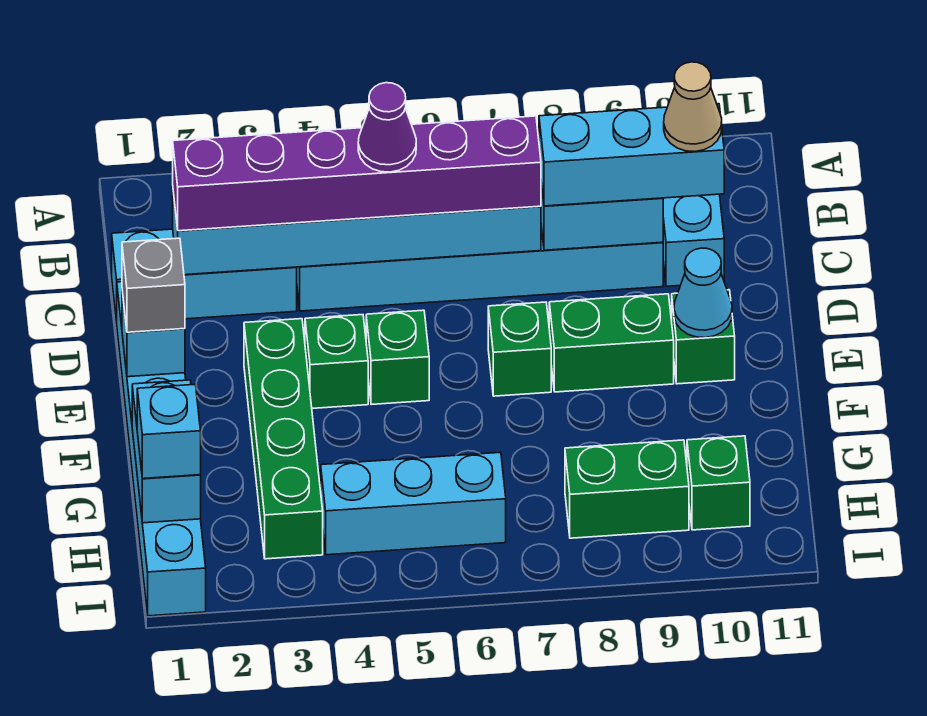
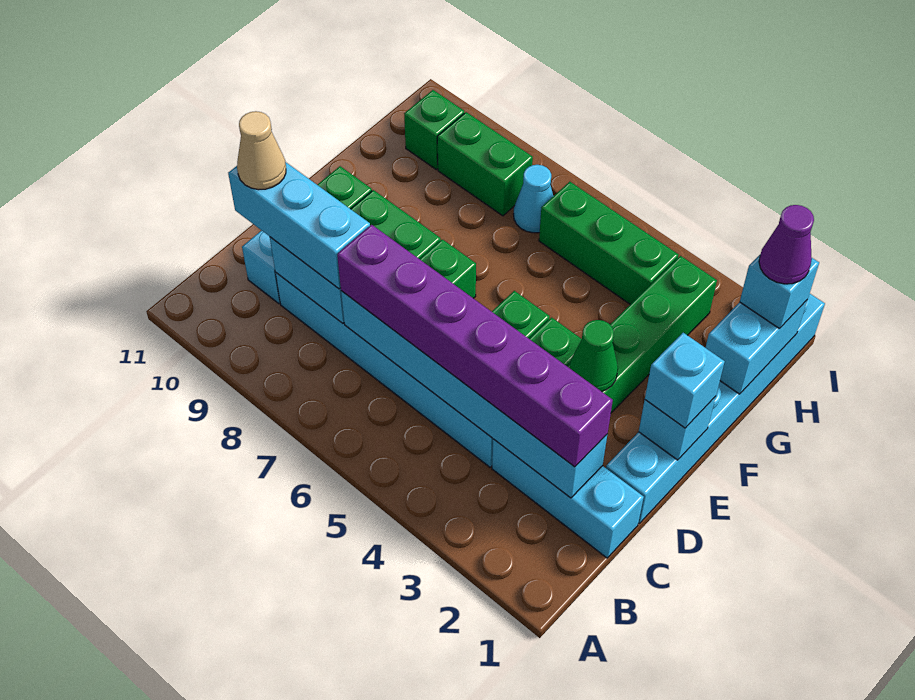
purple 1x1 cone [358,83,416,172] -> purple 1x1 cone moved to [759,205,814,284]
grey 1x1 brick [122,238,185,332] -> cyan 1x1 brick [645,333,725,428]
none -> green 1x1 cone [569,320,618,391]
cyan 1x1 cone [674,248,732,338] -> cyan 1x1 cone moved to [513,165,553,233]
cyan 1x3 brick [321,452,506,555] -> green 1x3 brick [539,182,679,305]

